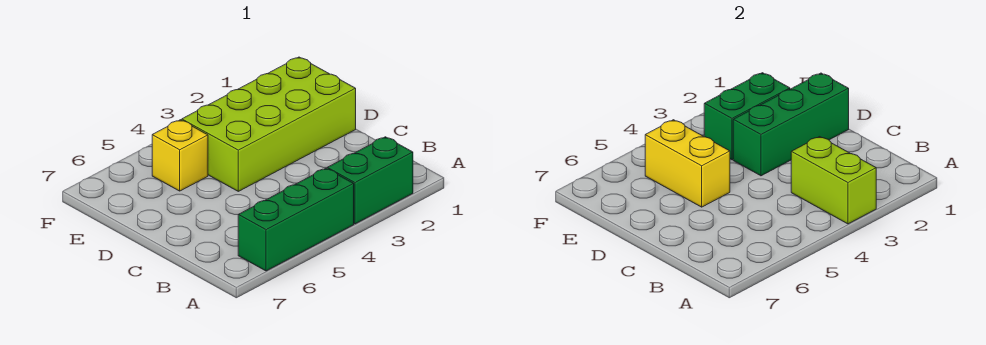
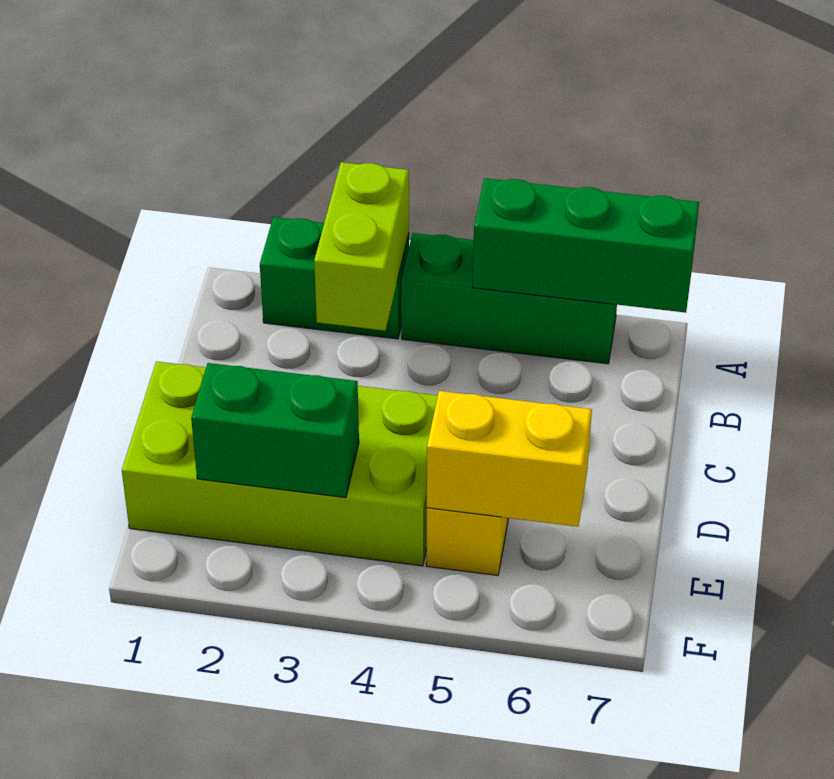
green 1x3 brick [733,73,849,176] -> green 1x3 brick moved to [473,178,699,313]
yellow 1x2 brick [645,120,730,207] -> yellow 1x2 brick turned to [427,391,592,527]

